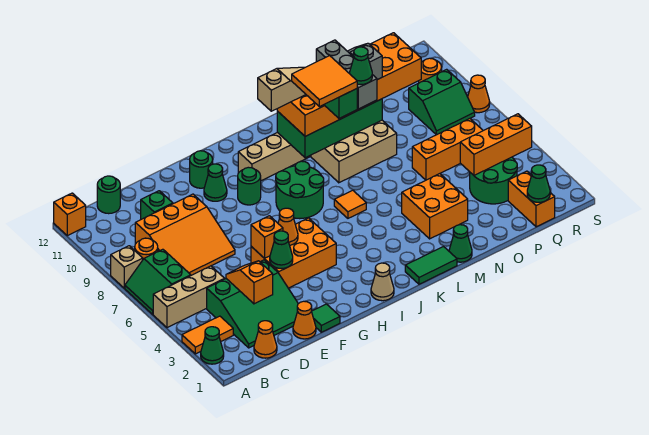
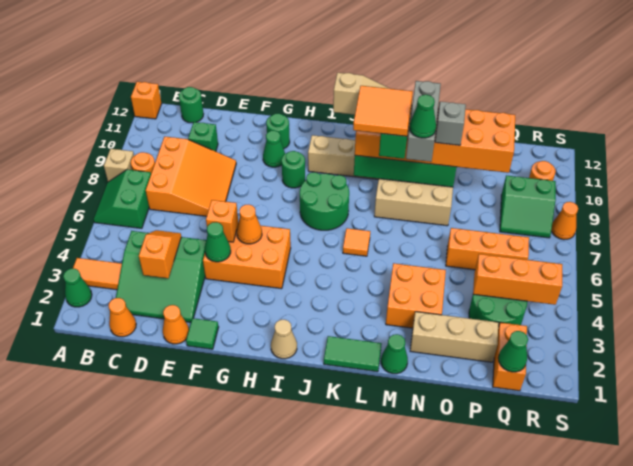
tan 1x3 brick [153,266,224,328] -> tan 1x3 brick moved to [410,312,498,362]
orange 3x3 slope [135,194,235,275] -> orange 3x3 slope turned to [146,137,236,216]

